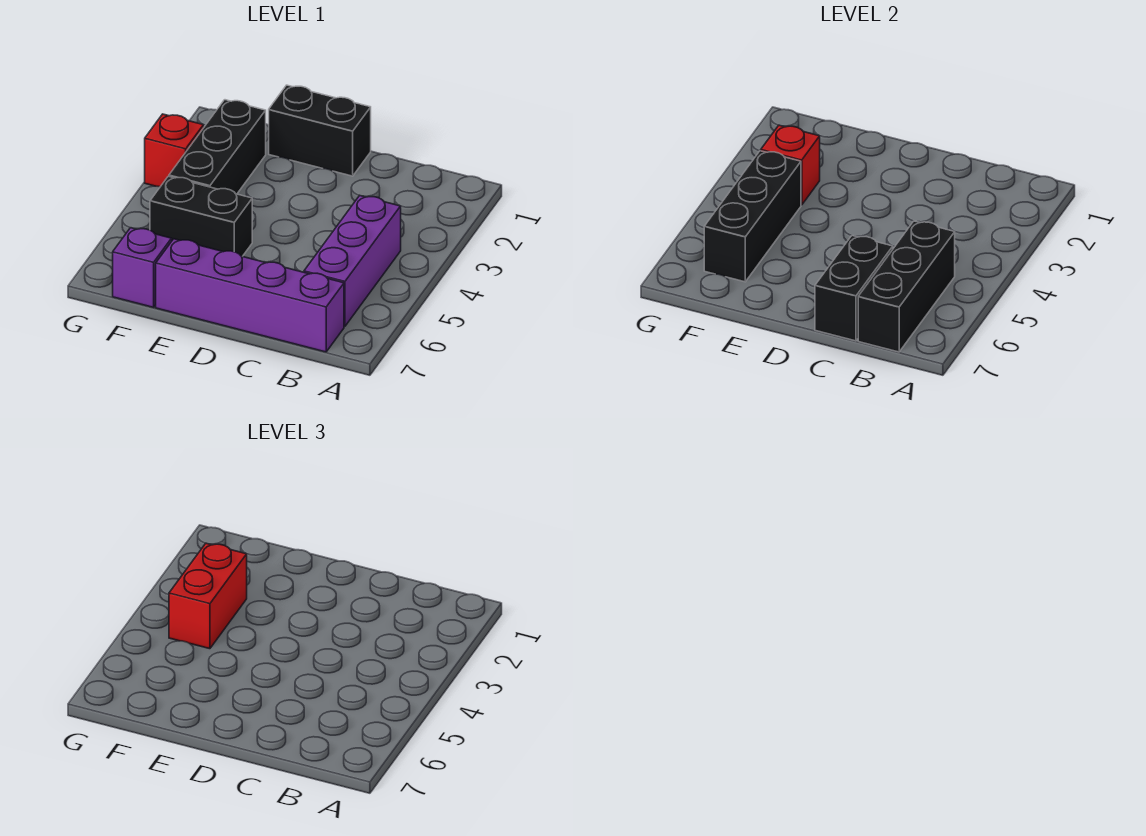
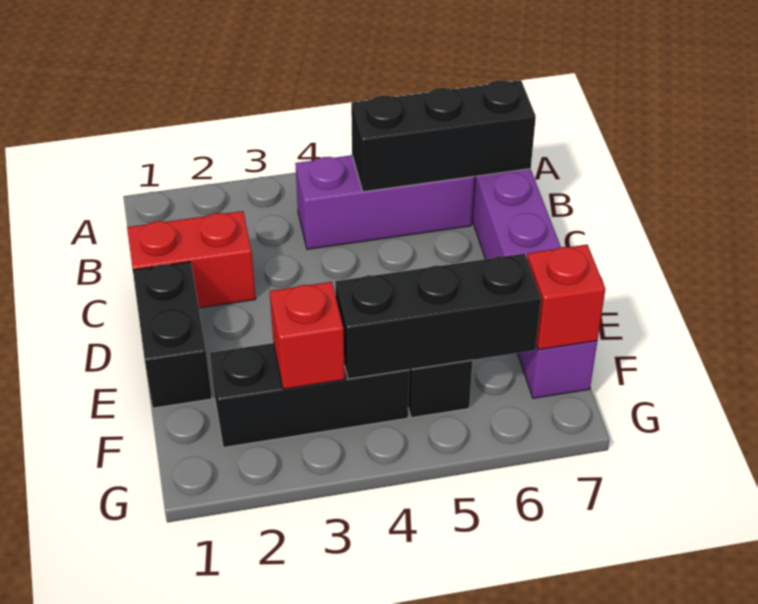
black 1x2 brick [815,236,893,341] -> none
red 1x2 brick [169,543,247,649] -> red 1x2 brick moved to [127,211,256,308]
red 1x1 brick [145,114,204,187] -> red 1x1 brick moved to [527,245,605,350]

